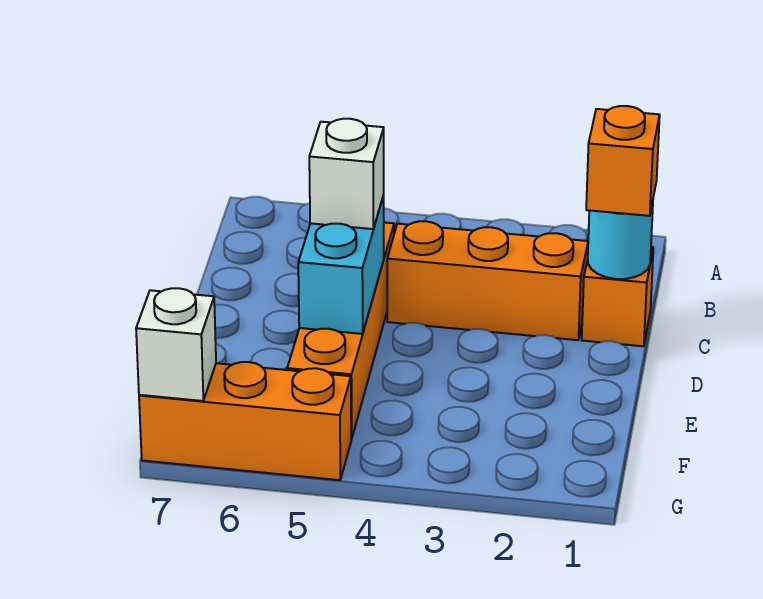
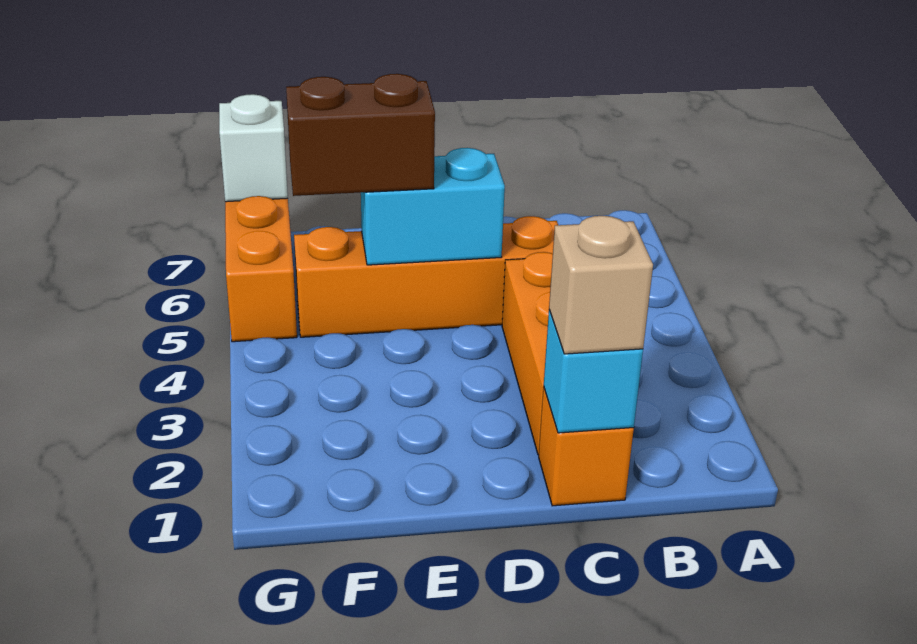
cyan 1x1 round brick [588,202,653,279] -> cyan 1x1 brick [544,310,643,433]
orange 1x1 brick [586,106,660,216] -> tan 1x1 brick [549,216,653,354]
white 1x1 brick [309,119,384,229] -> none
none -> brown 1x2 brick [286,74,435,196]

